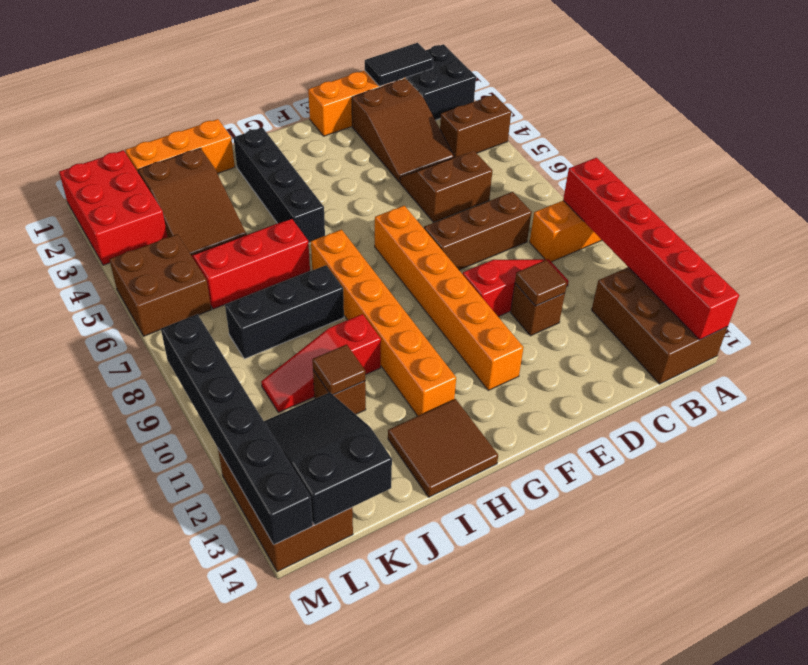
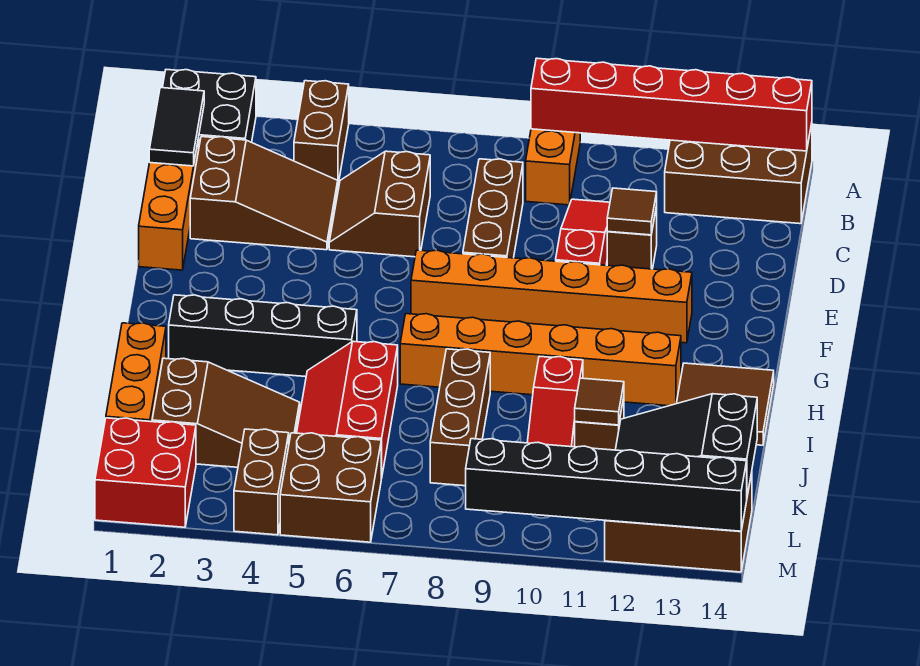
black 1x3 brick [225,265,344,359] -> brown 1x3 brick [430,349,490,486]
red 2x3 brick [59,150,168,265] -> red 2x2 brick [95,418,196,527]
none -> brown 1x2 brick [234,429,289,535]

